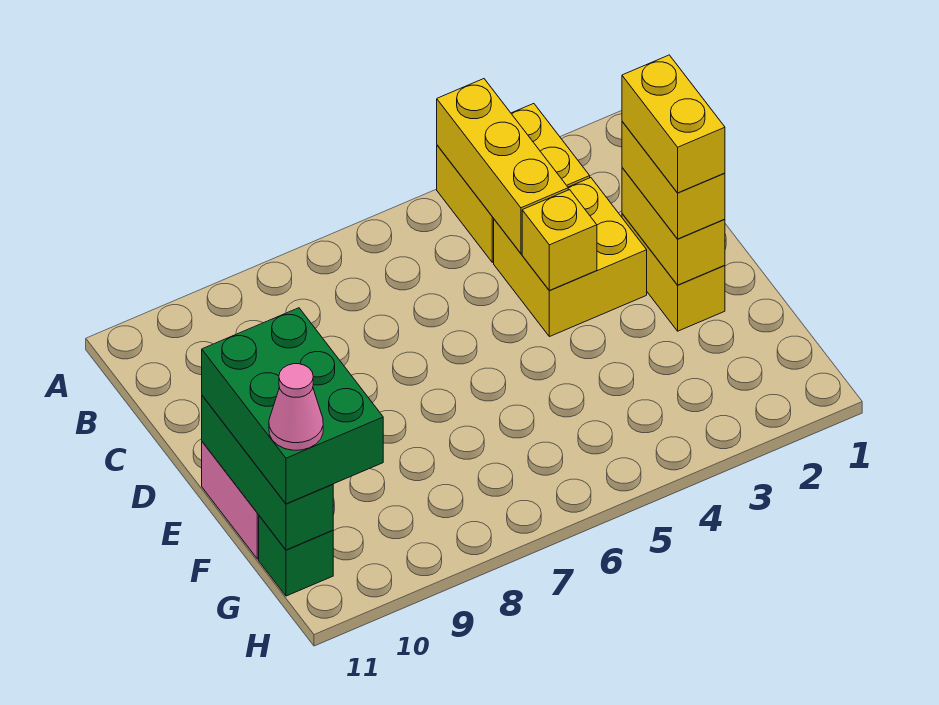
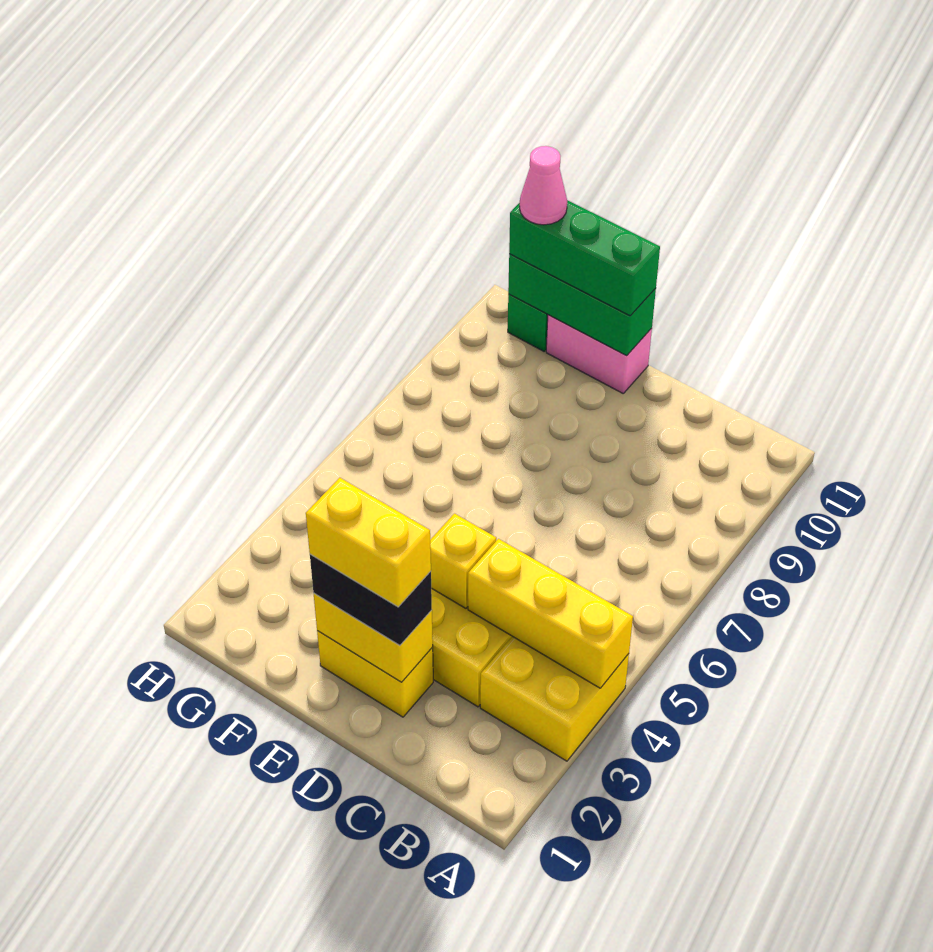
yellow 1x2 brick [622,121,725,239] -> black 1x2 brick [310,554,432,645]
green 2x3 brick [202,308,383,504] -> green 1x3 brick [509,200,660,316]

